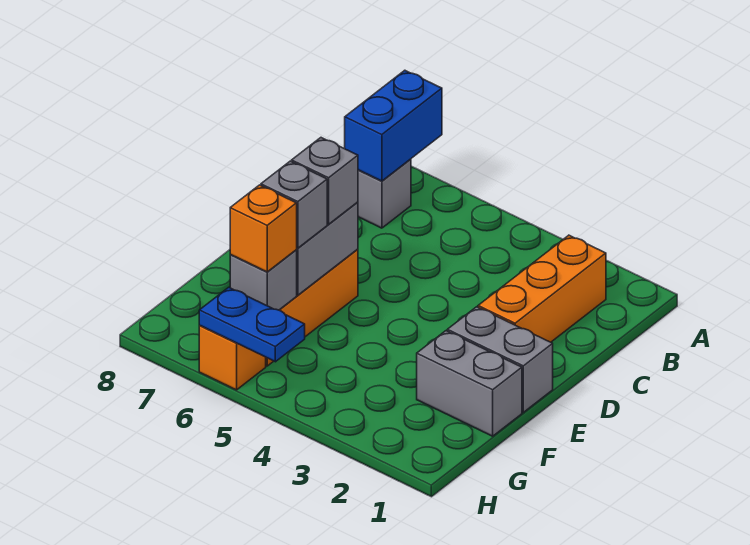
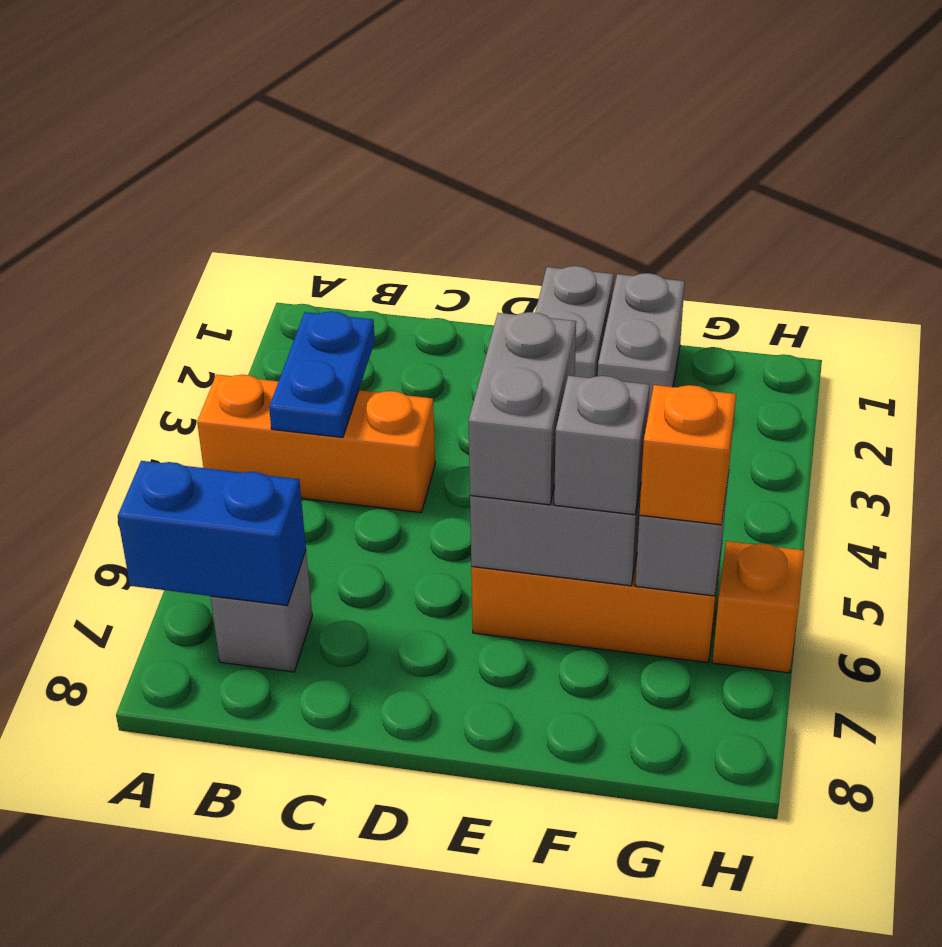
orange 1x3 brick [478,235,606,342] -> orange 1x3 brick moved to [197,374,435,512]
grey 1x1 brick [292,138,358,224] -> grey 1x2 brick [469,312,576,505]
blue 1x2 plate [199,287,305,362] -> blue 1x2 plate moved to [269,311,375,437]

